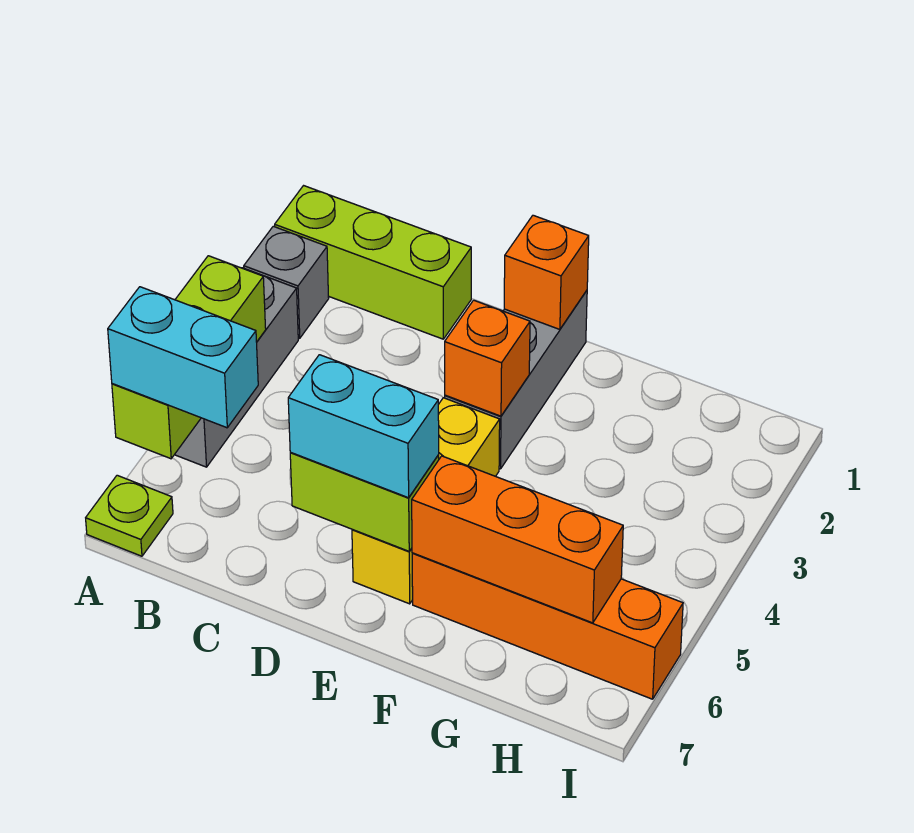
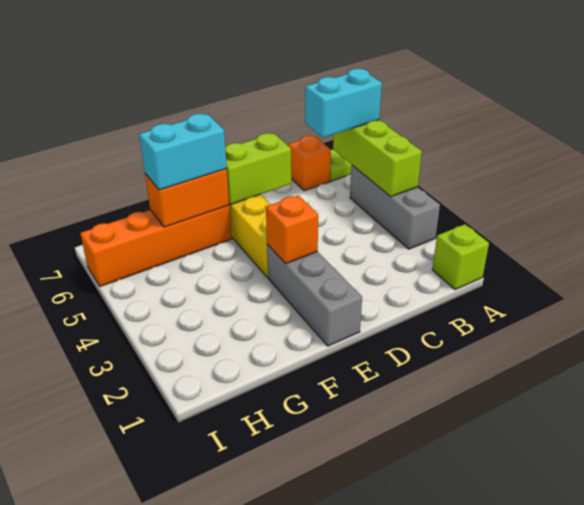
lime 1x3 brick [275,186,471,339] -> lime 1x1 brick [432,224,489,290]
grey 1x1 brick [244,226,329,338] -> none
cyan 1x2 brick [288,355,439,498] -> cyan 1x2 brick moved to [139,114,227,190]
orange 1x1 brick [504,215,589,329] -> orange 1x1 brick moved to [288,136,331,191]
orange 1x3 brick [412,456,623,623] -> orange 1x2 brick [145,169,229,227]

